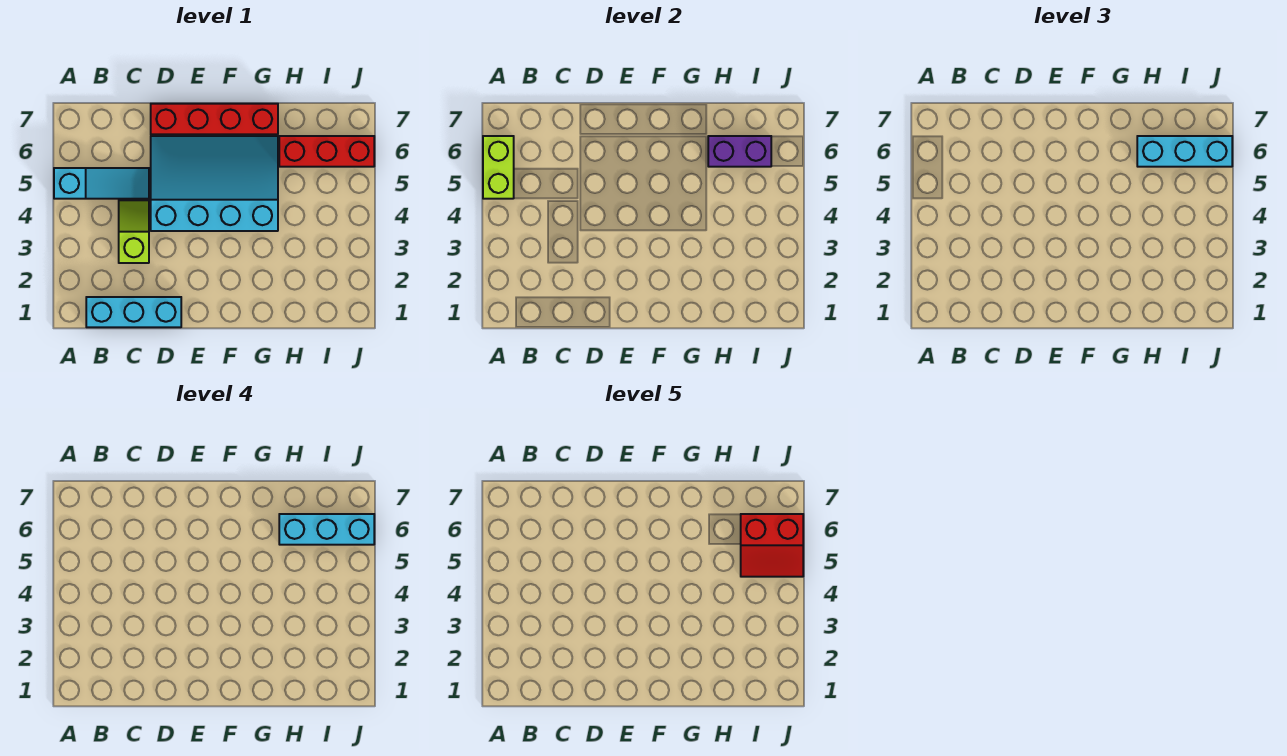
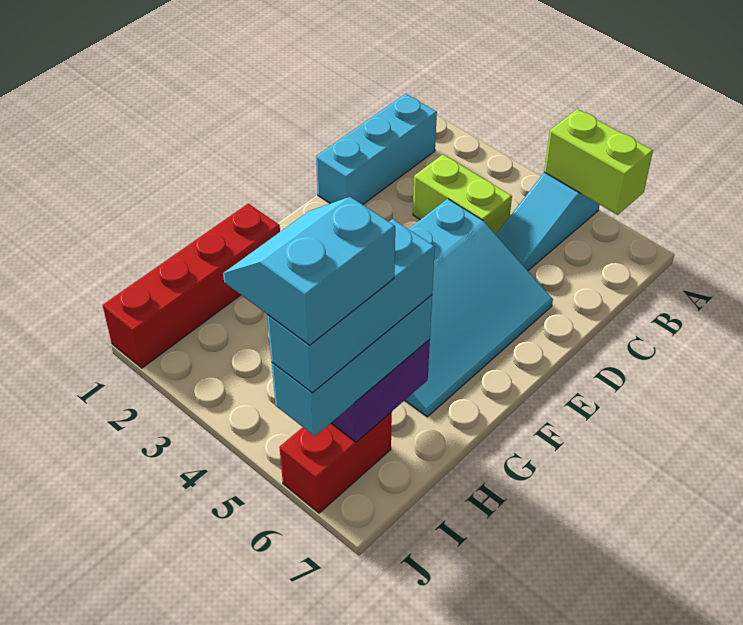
lime 1x2 slope [119,200,149,263] -> lime 1x2 brick [413,155,512,235]
red 1x4 brick [151,104,278,134] -> red 1x4 brick moved to [103,203,280,368]
red 1x3 brick [279,136,374,167] -> red 1x2 brick [279,412,392,513]
red 2x2 slope [741,514,803,577] -> cyan 2x2 slope [223,197,395,345]

